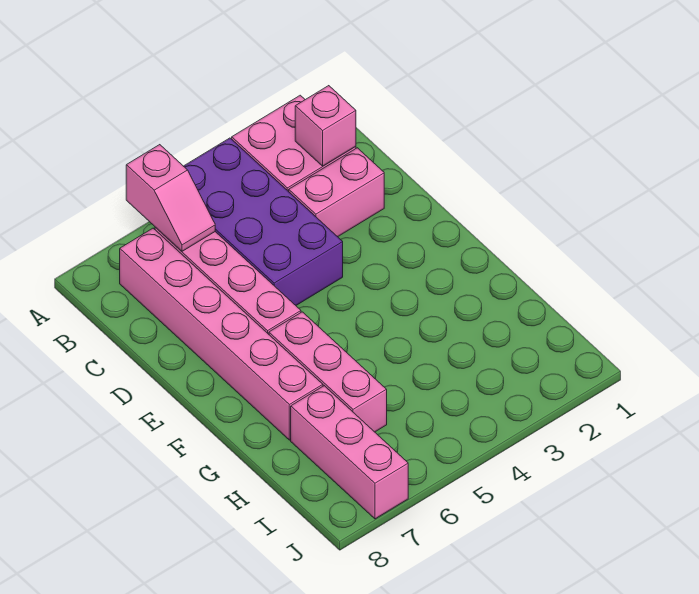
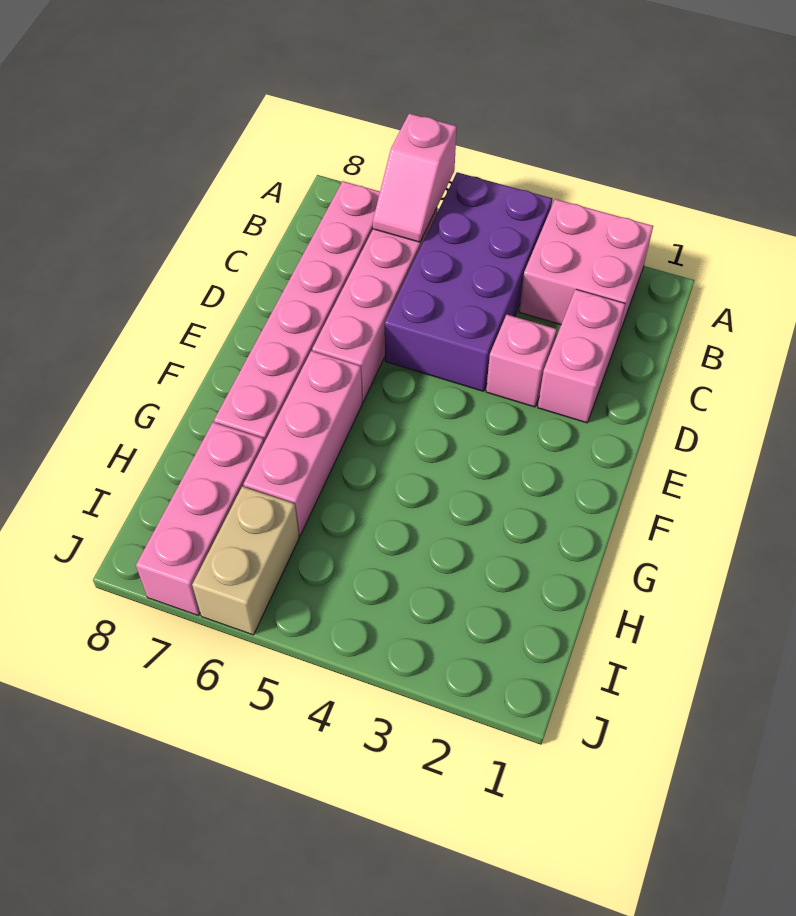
pink 1x1 brick [295,86,356,166] -> pink 1x1 brick moved to [486,315,557,407]
pink 1x2 brick [289,148,384,237] -> pink 1x2 brick turned to [538,289,625,423]
none -> tan 1x2 brick [192,486,299,635]

